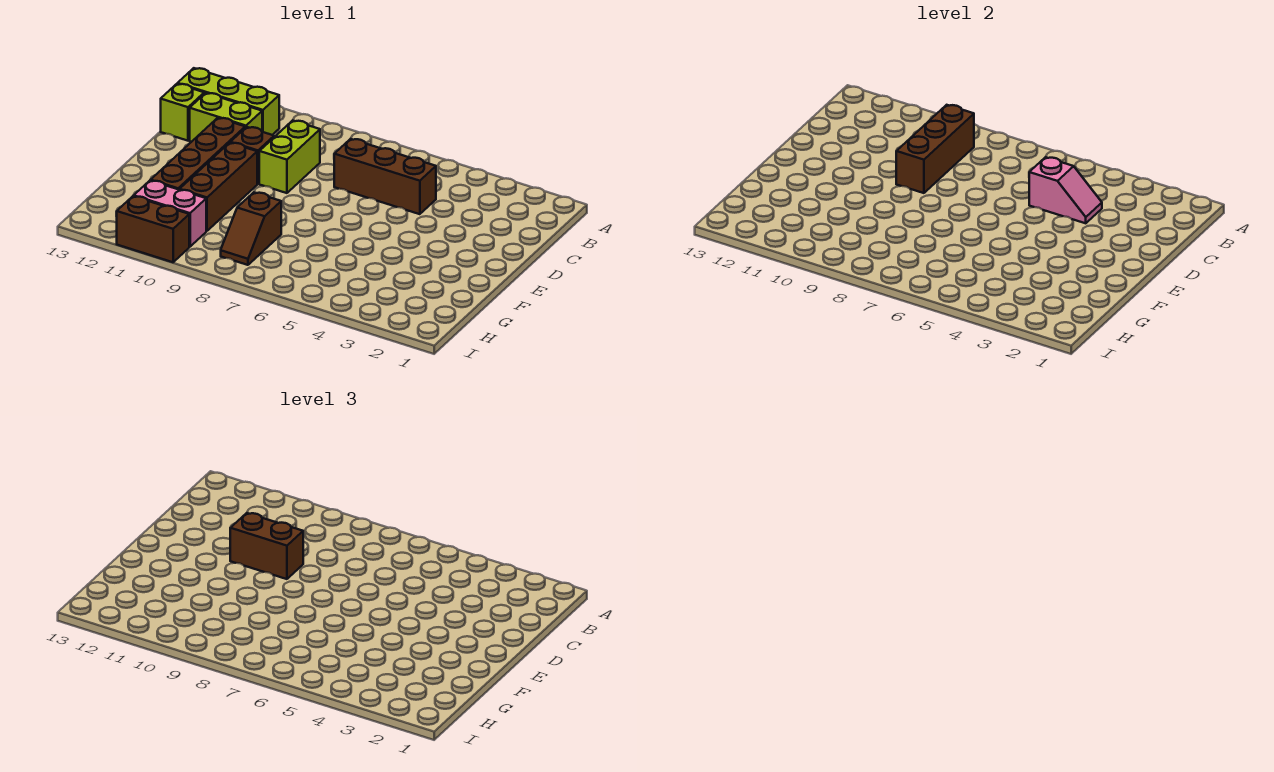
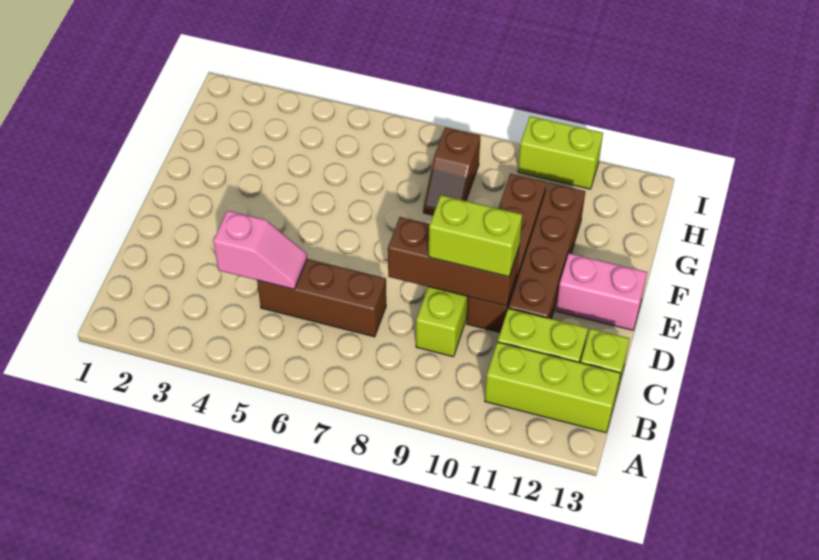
brown 1x3 brick [896,105,974,193] -> brown 1x3 brick turned to [388,217,519,306]
pink 1x2 slope [1029,157,1102,223] -> pink 1x2 slope turned to [213,211,307,289]
brown 1x2 brick [230,513,303,579] -> lime 1x2 brick [429,195,522,277]
brown 1x2 slope [221,192,281,265] -> brown 1x2 slope turned to [423,128,480,215]
pink 1x2 brick [134,180,206,247] -> pink 1x2 brick moved to [556,253,647,330]
brown 1x2 brick [117,196,189,262] -> lime 1x2 brick [518,116,603,189]

